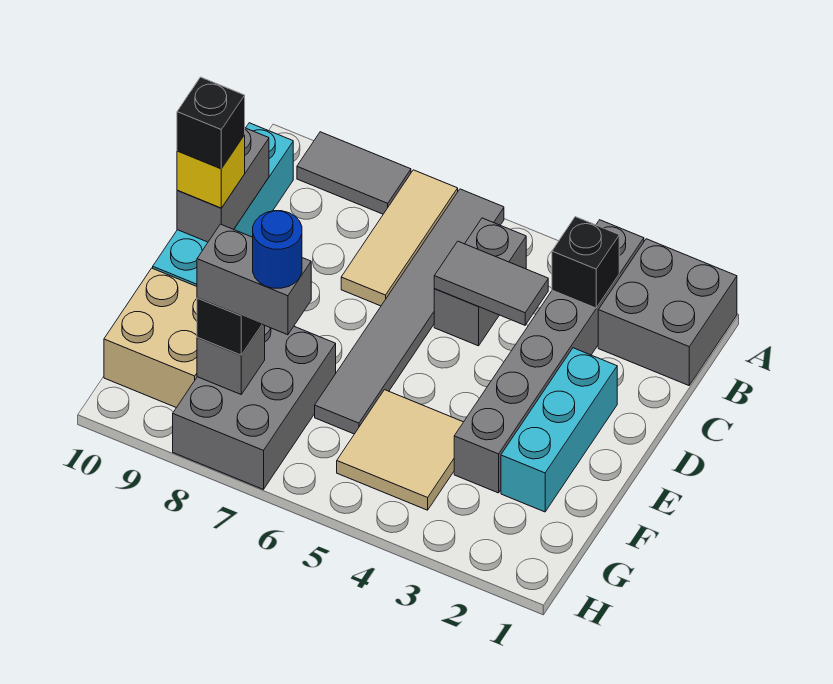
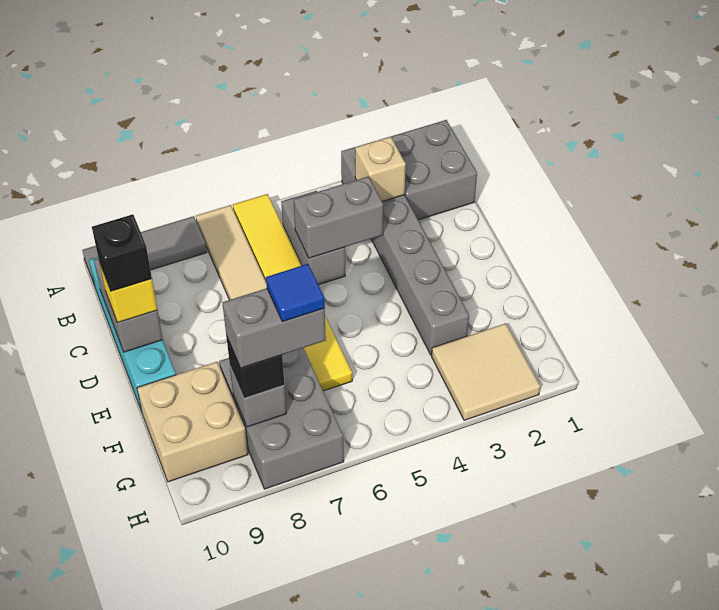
grey 1x6 tile [315,189,504,434] -> yellow 1x6 tile [233,194,352,391]
grey 1x2 tile [297,132,411,214] -> grey 1x3 tile [82,216,207,284]
black 1x1 brick [552,217,619,308] -> tan 1x1 brick [355,137,406,201]
grey 1x2 tile [434,241,548,325] -> grey 1x2 brick [294,177,383,258]
cyan 1x3 brick [501,348,617,512] -> none
tan 2x2 tile [337,390,463,510] -> tan 2x2 tile moved to [432,323,540,420]
blue 1x1 round brick [253,211,302,288] -> blue 1x1 tile [266,264,325,322]

